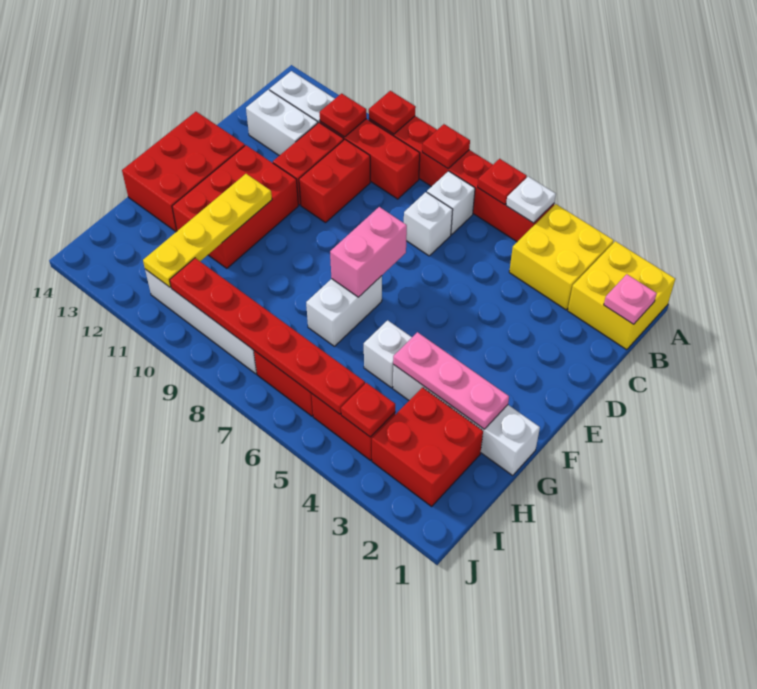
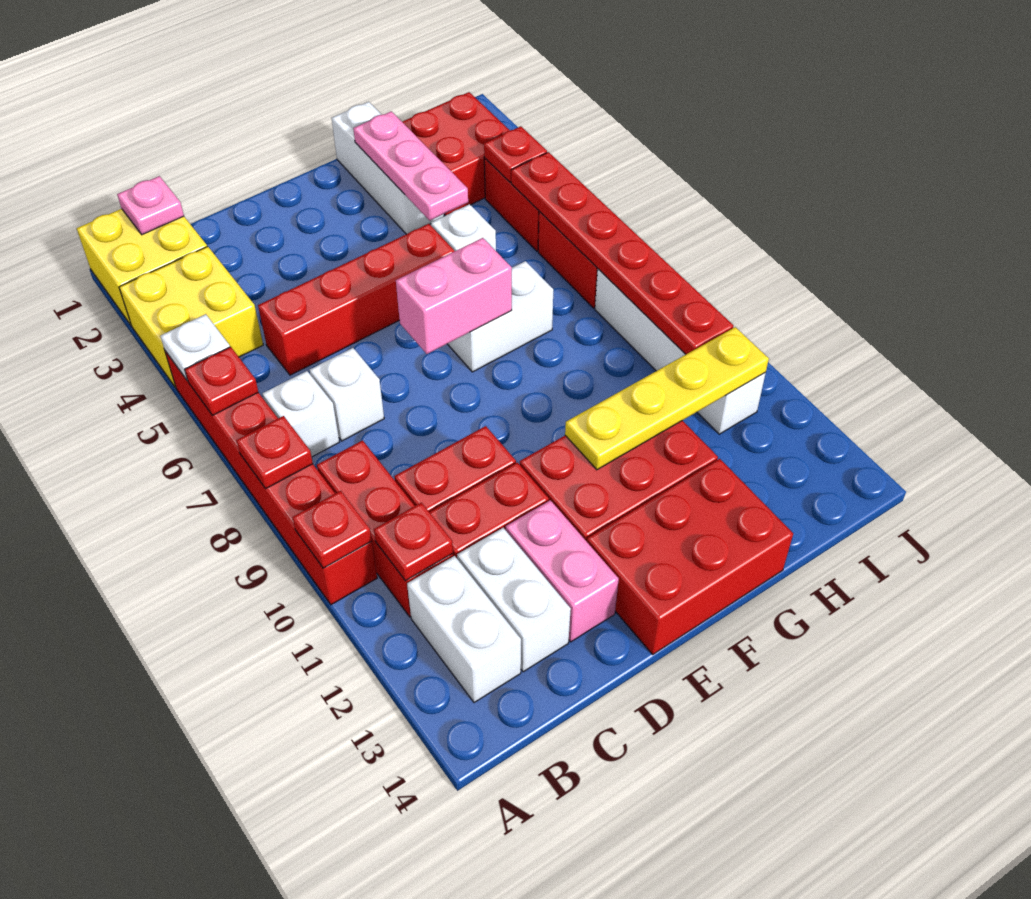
none -> red 1x4 brick [258,224,455,375]
none -> pink 1x2 brick [506,500,619,642]
white 1x4 brick [393,365,540,475] -> white 1x3 brick [332,102,444,234]

